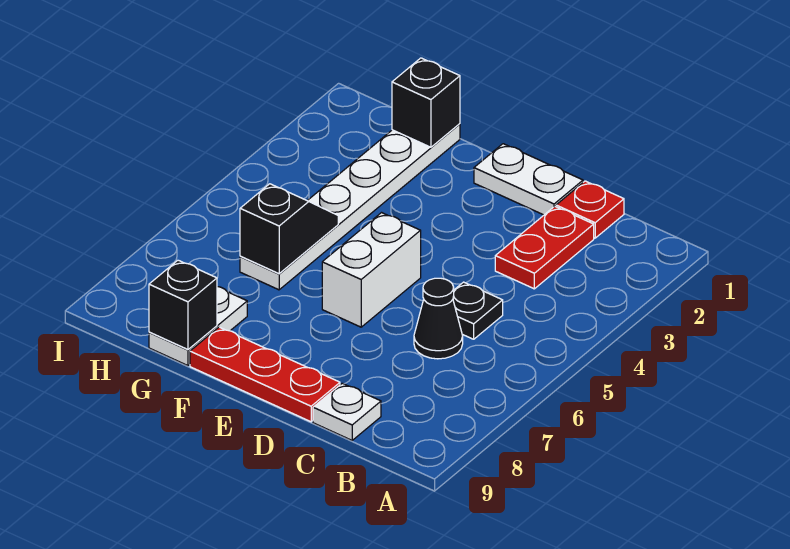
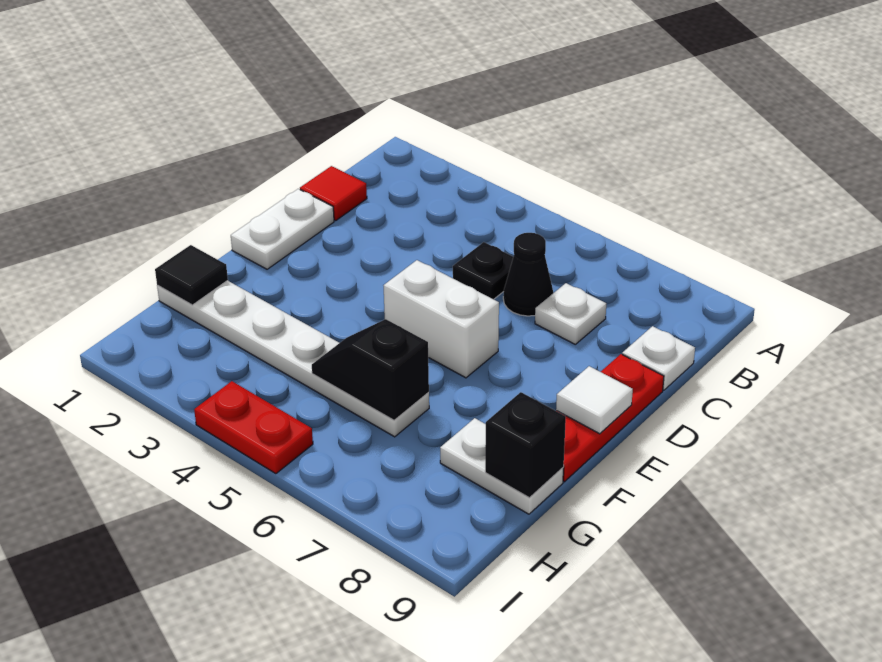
red 1x1 plate [556,181,624,238] -> red 1x1 tile [300,166,367,221]
red 1x2 plate [495,206,594,289] -> red 1x2 plate moved to [194,381,313,474]
none -> white 1x1 plate [535,283,606,344]
none -> white 1x1 tile [556,366,633,434]
black 1x1 brick [392,58,460,147] -> black 1x1 tile [155,245,228,305]

